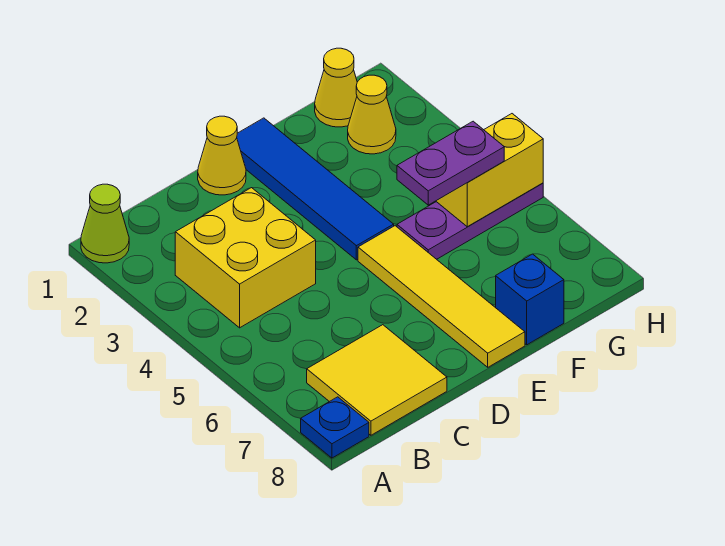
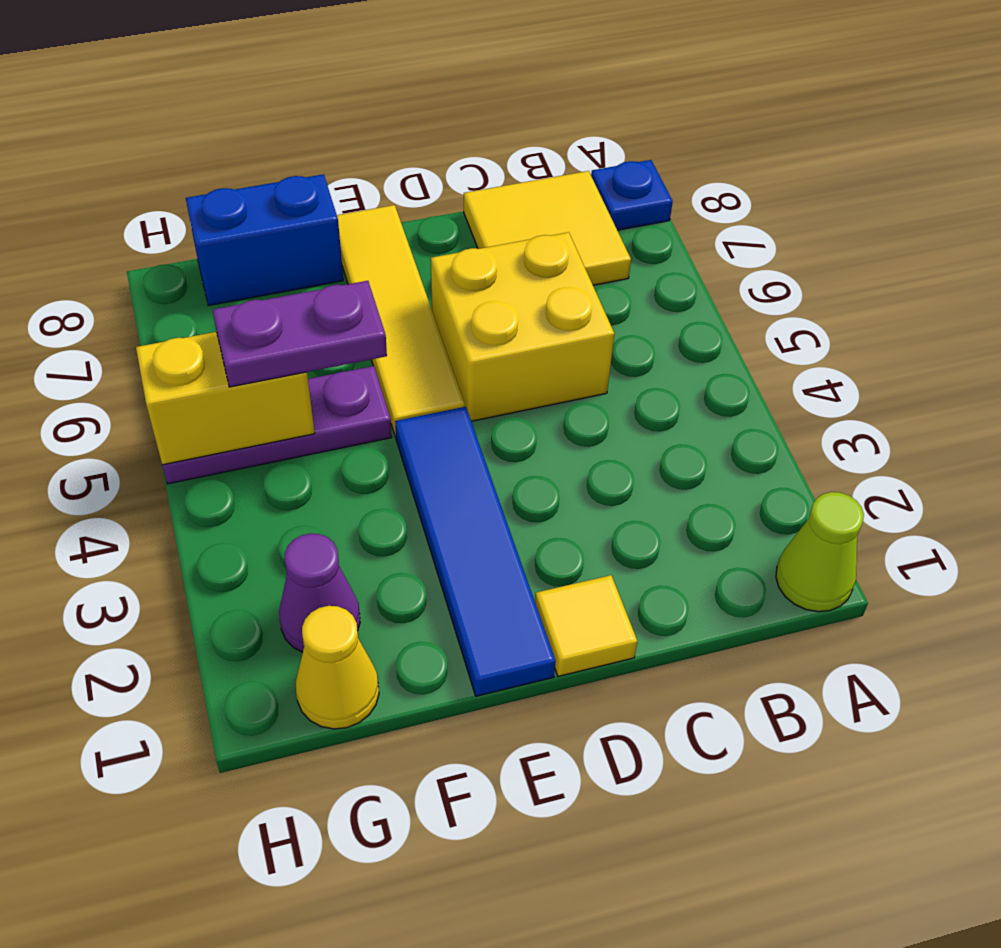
yellow 2x2 brick [175,188,316,328] -> yellow 2x2 brick moved to [431,232,614,421]
yellow 1x1 cone [198,116,246,195] -> yellow 1x1 tile [535,575,637,676]
blue 1x1 brick [496,254,564,345] -> blue 1x2 brick [186,174,343,306]
yellow 1x1 cone [348,75,396,154] -> purple 1x1 cone [279,533,360,652]

